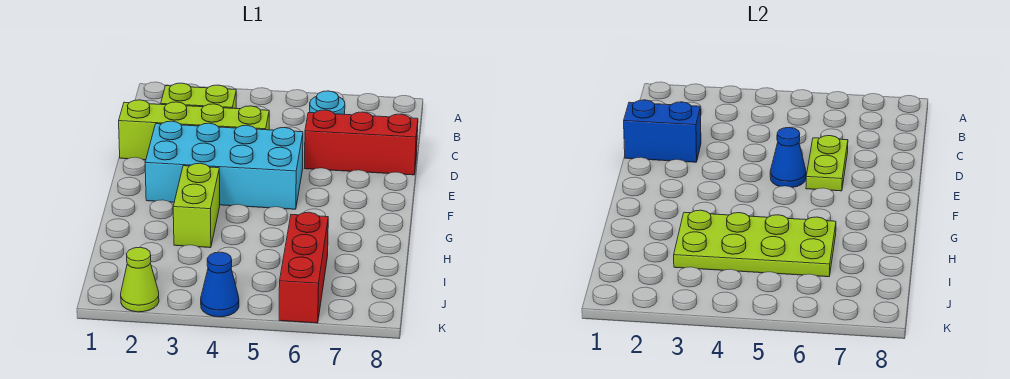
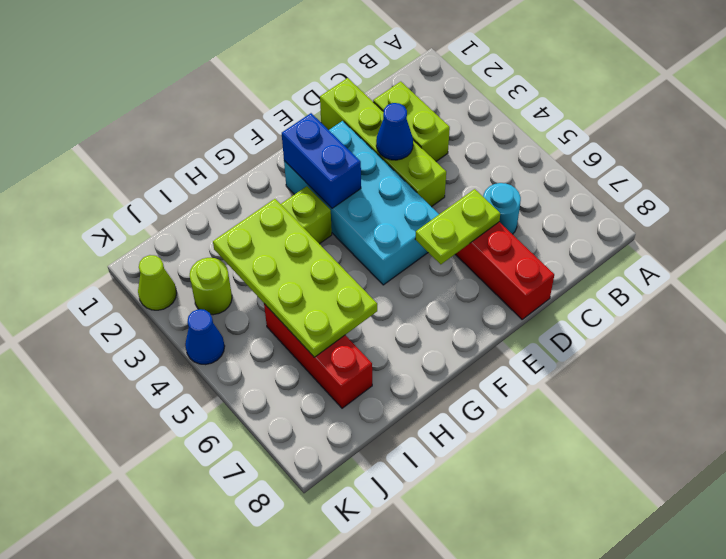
blue 1x2 brick [624,100,701,162] -> blue 1x2 brick moved to [282,113,361,208]
blue 1x1 cone [770,128,806,188] -> blue 1x1 cone moved to [376,103,413,160]
red 1x3 brick [279,212,328,323] -> red 1x3 brick turned to [264,304,372,408]
none -> lime 1x1 round brick [190,258,232,315]

